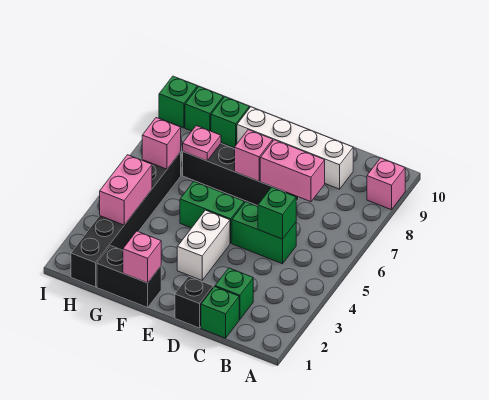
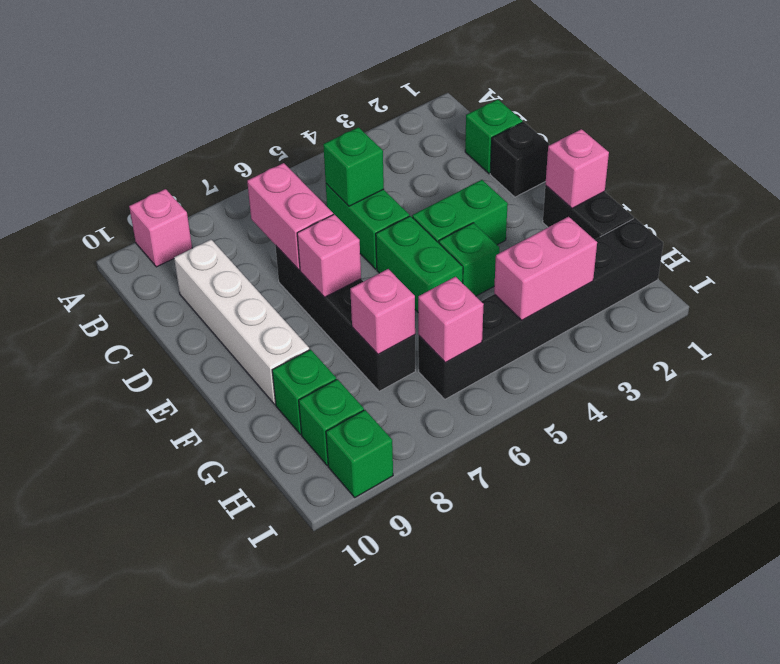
green 1x1 brick [215,268,253,320] -> green 1x1 brick moved to [439,223,499,296]
white 1x2 brick [177,210,230,280] -> green 1x2 brick [412,180,508,245]
pink 1x1 plate [183,126,221,161] -> pink 1x1 brick [350,269,415,354]

